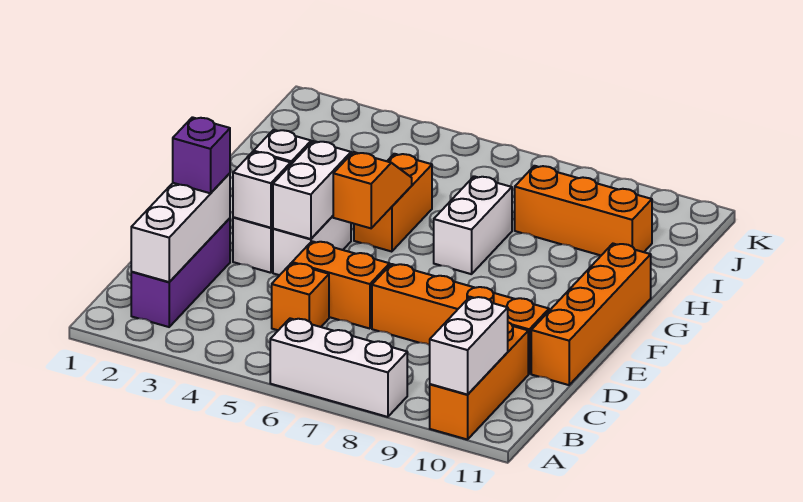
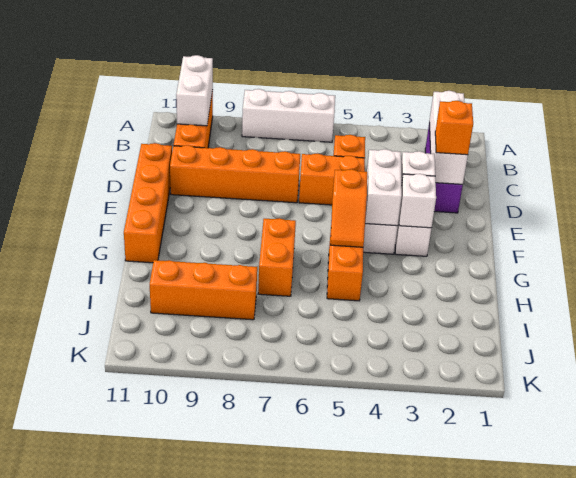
purple 1x1 brick [173,117,230,193] -> orange 1x1 brick [435,101,473,155]
white 1x2 brick [434,176,512,274] -> orange 1x2 brick [258,218,296,296]

